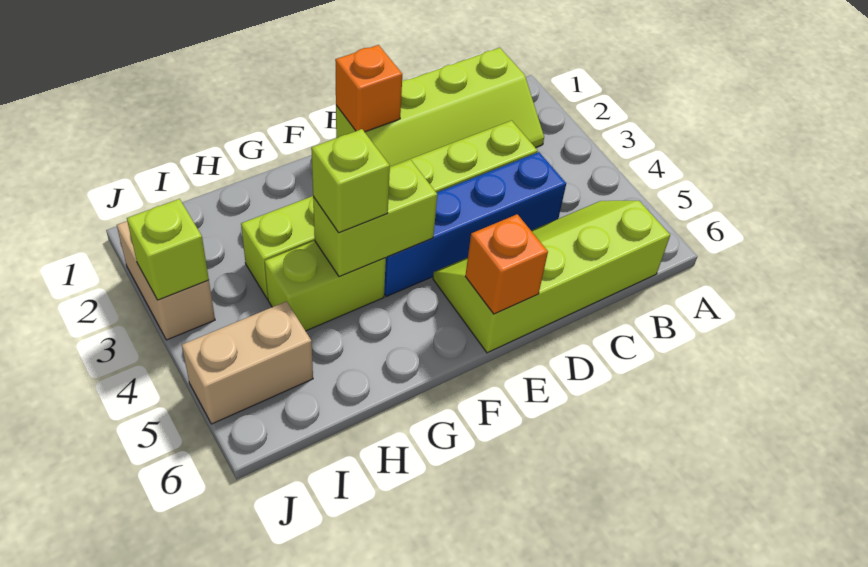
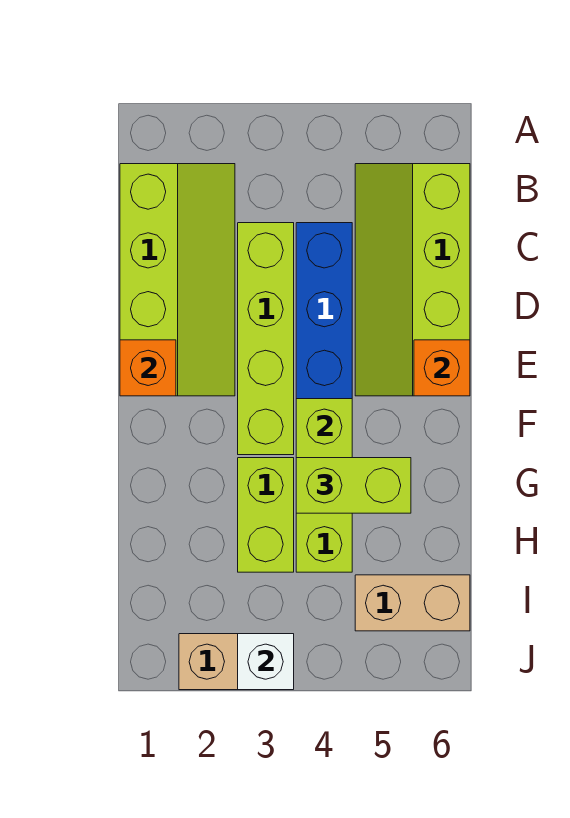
lime 1x1 brick [311,129,390,233] -> lime 1x2 brick [296,458,411,513]
tan 1x2 brick [182,301,313,424] -> tan 1x2 brick turned to [355,575,470,631]
lime 1x1 brick [127,199,209,300] -> white 1x1 brick [238,634,294,690]

